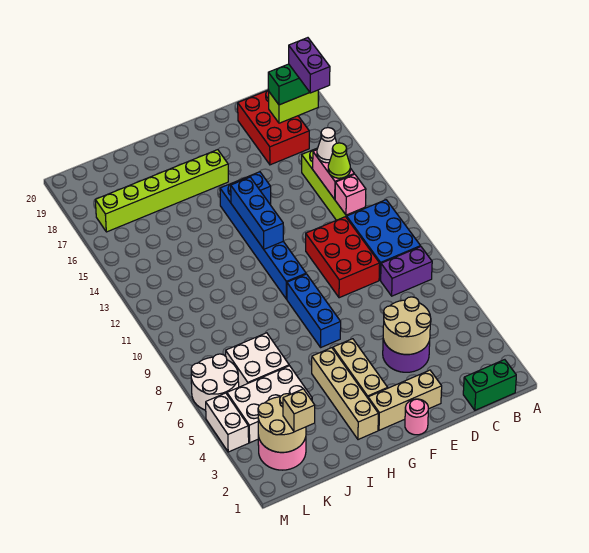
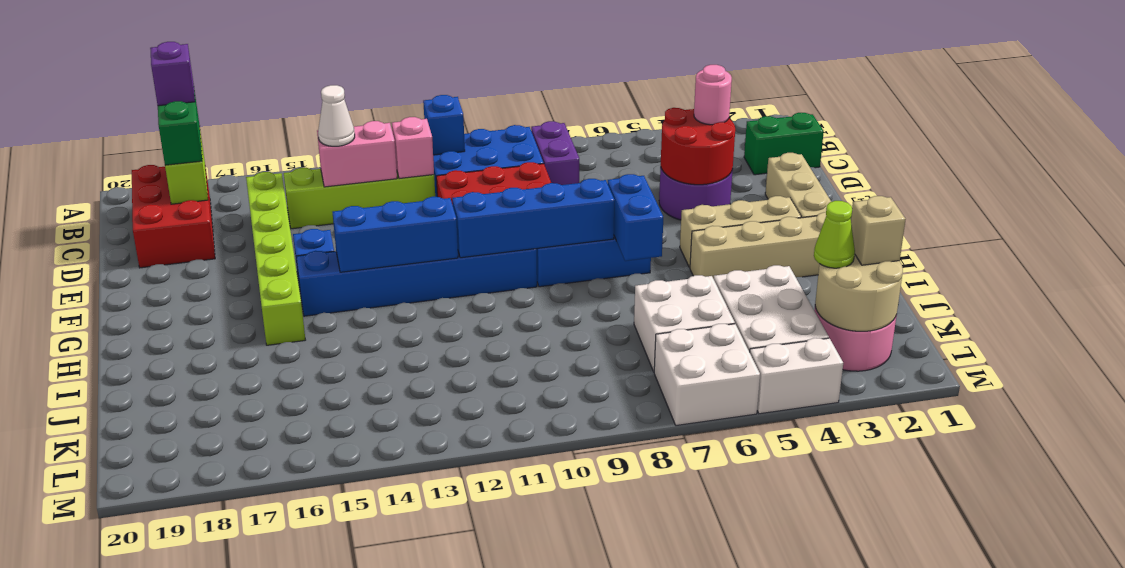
green 1x2 brick [463,360,516,410] -> green 1x2 brick turned to [744,113,824,175]
none -> blue 1x1 brick [423,95,465,155]
purple 1x2 brick [289,38,330,93] -> purple 1x1 brick [150,42,195,106]
lime 1x1 cone [328,143,350,178] -> lime 1x1 cone moved to [814,201,855,268]
red 2x3 brick [238,90,309,165] -> red 2x3 brick turned to [132,165,215,268]
tan 2x2 round brick [383,297,431,355] -> red 2x2 round brick [661,108,735,185]
pink 1x1 round brick [405,399,428,435] -> pink 1x1 round brick moved to [694,65,732,125]
none -> blue 1x2 brick [608,174,663,261]
none -> blue 1x4 brick [452,179,615,258]
lime 1x6 brick [95,150,228,232] -> lime 1x6 brick moved to [246,172,305,345]
white 2x2 round brick [191,354,239,410] -> white 2x2 brick [654,324,760,426]

